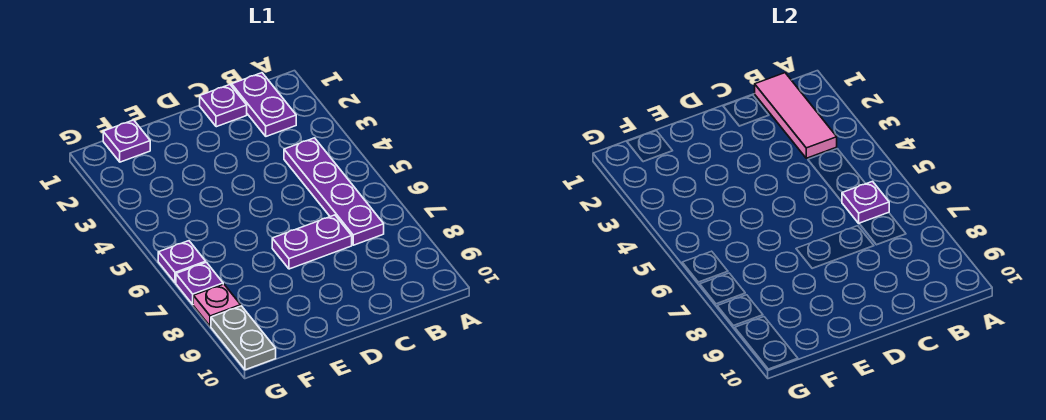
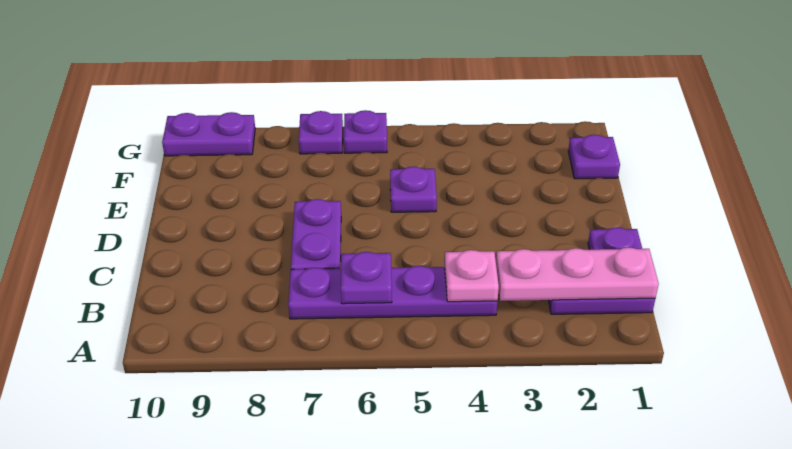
pink 1x3 tile [755,73,837,158] -> pink 1x3 plate [496,247,659,301]
none -> purple 1x1 plate [390,167,437,212]
pink 1x1 plate [193,284,241,326] -> pink 1x1 plate moved to [445,250,499,302]
grey 1x2 plate [211,306,276,370] -> purple 1x2 plate [162,112,255,156]

